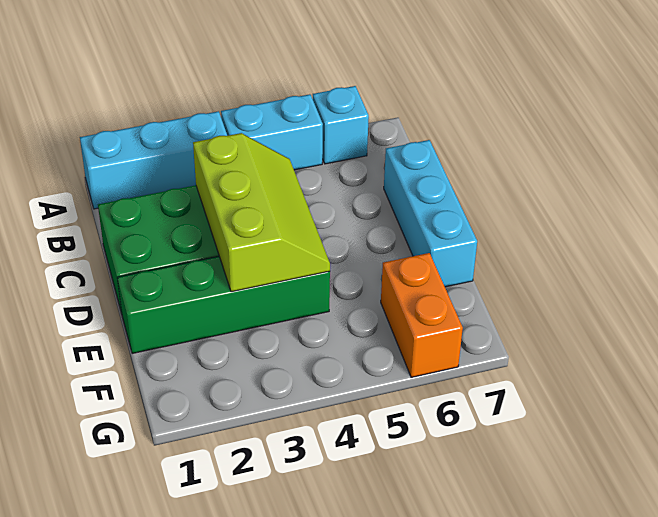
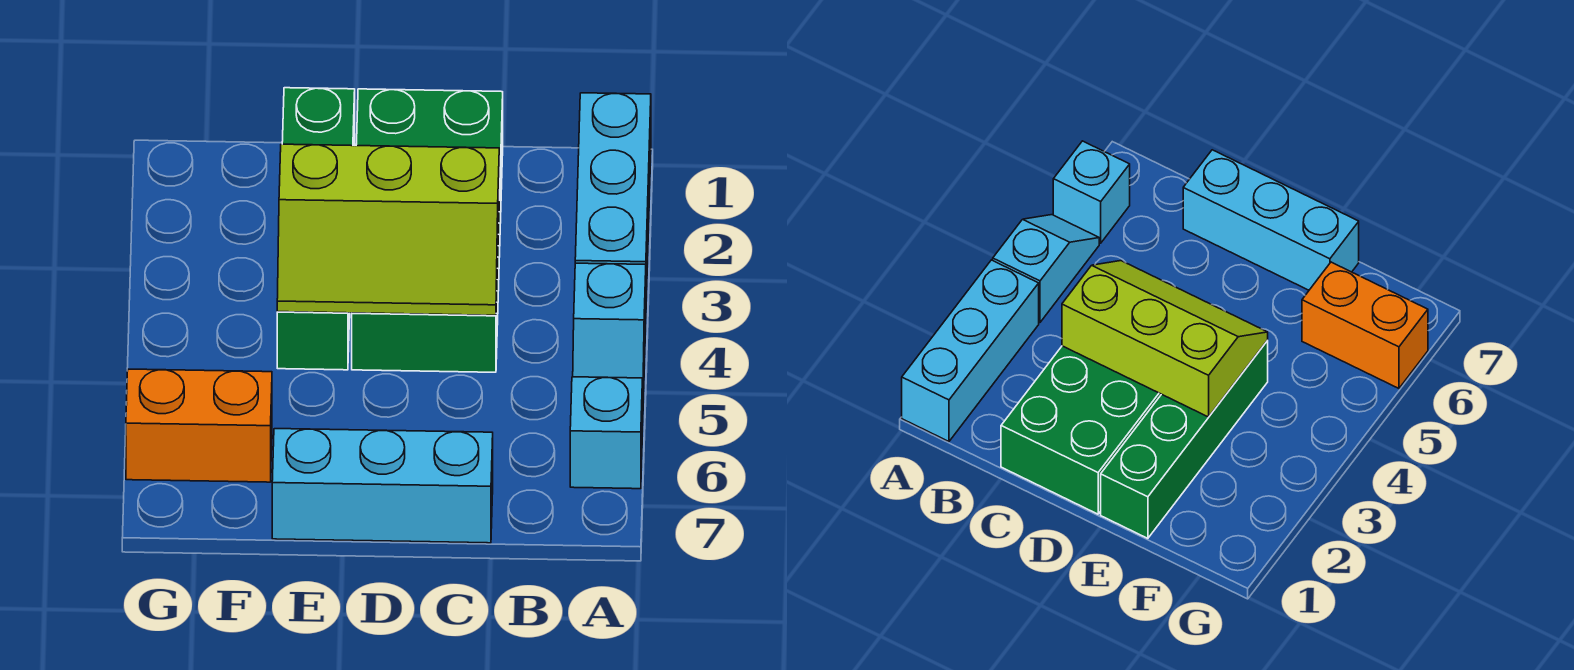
cyan 1x2 brick [221,94,323,170] -> cyan 1x2 slope [573,263,646,432]

